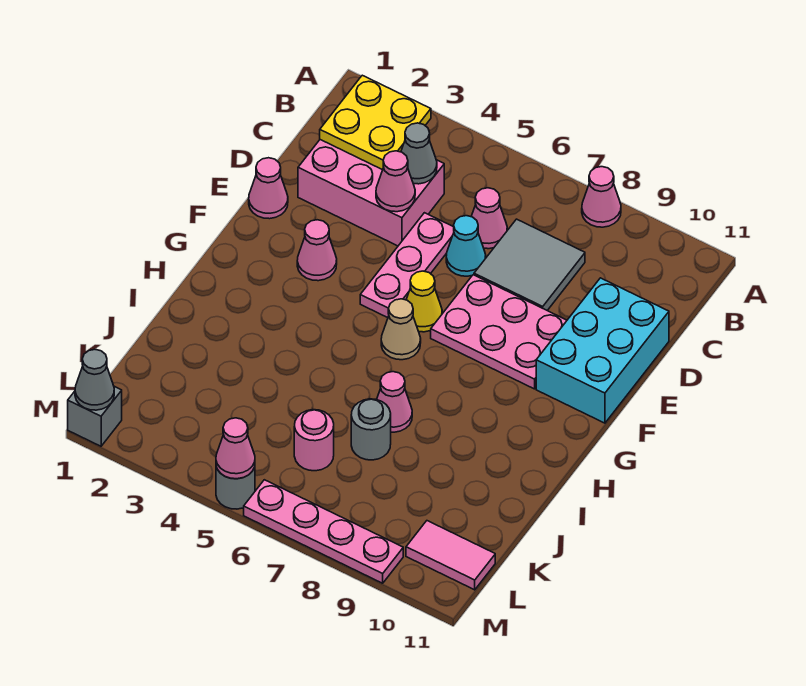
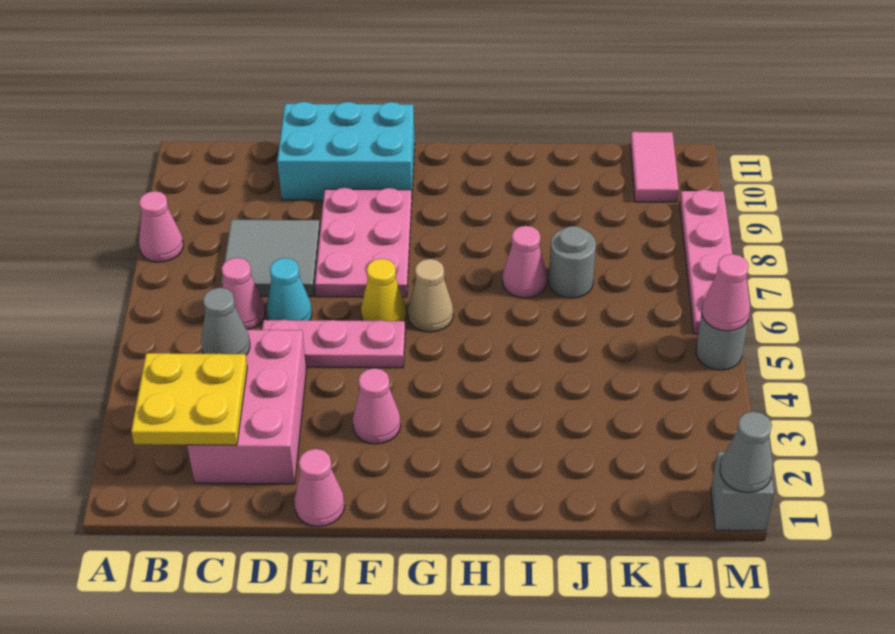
pink 1x1 cone [376,151,415,212] -> none
pink 1x1 round brick [294,410,334,471] -> none

